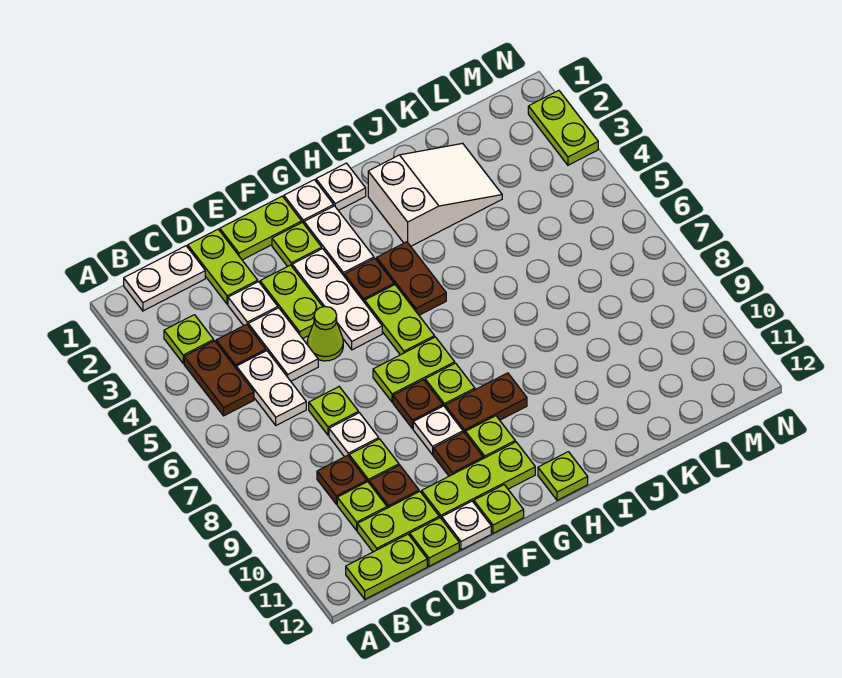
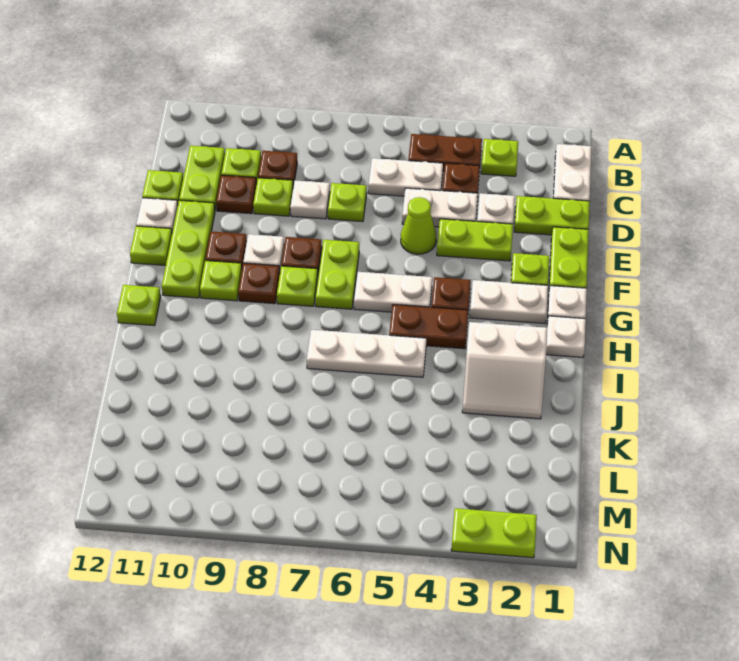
lime 1x2 plate [346,534,427,599] -> none
white 1x3 plate [292,249,382,350] -> white 1x3 plate moved to [307,330,427,377]
lime 1x2 plate [365,285,435,355] -> white 1x2 plate [354,272,432,312]
brown 1x2 plate [445,373,527,434] -> brown 1x1 plate [238,263,280,304]
white 2x3 slope [368,143,502,246] -> white 2x2 slope [462,322,547,419]

